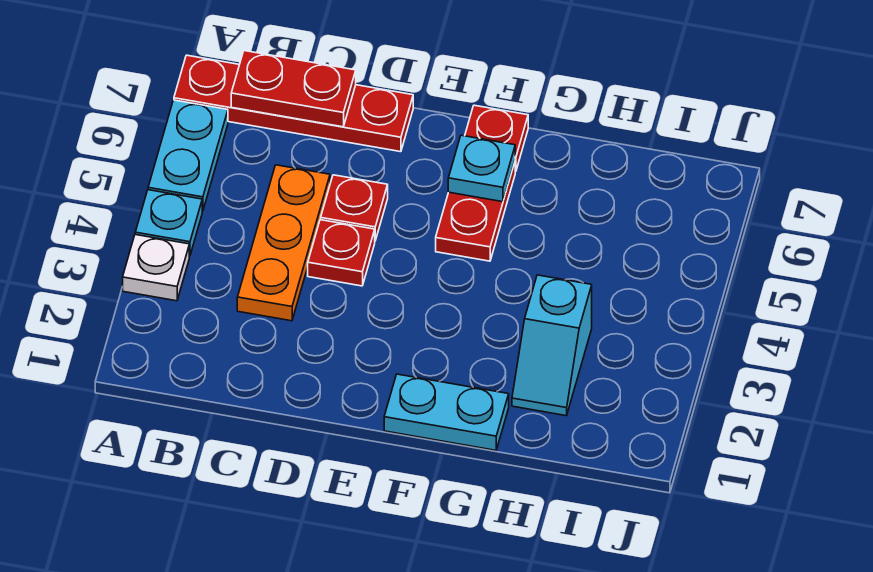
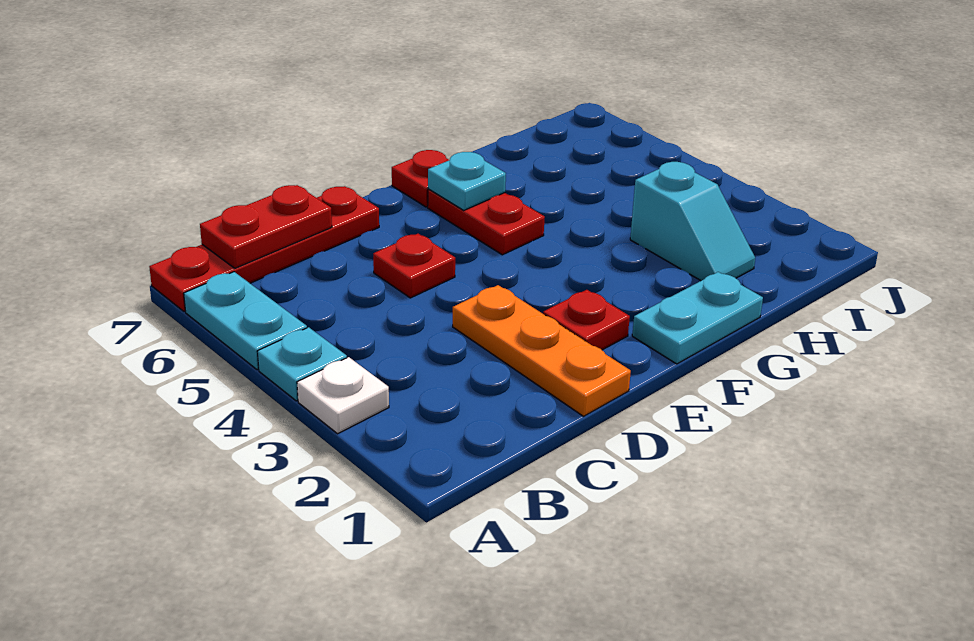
orange 1x3 plate [237,165,330,321] -> orange 1x3 plate moved to [453,285,631,416]
red 1x1 plate [308,220,375,286] -> red 1x1 plate moved to [543,290,630,350]

